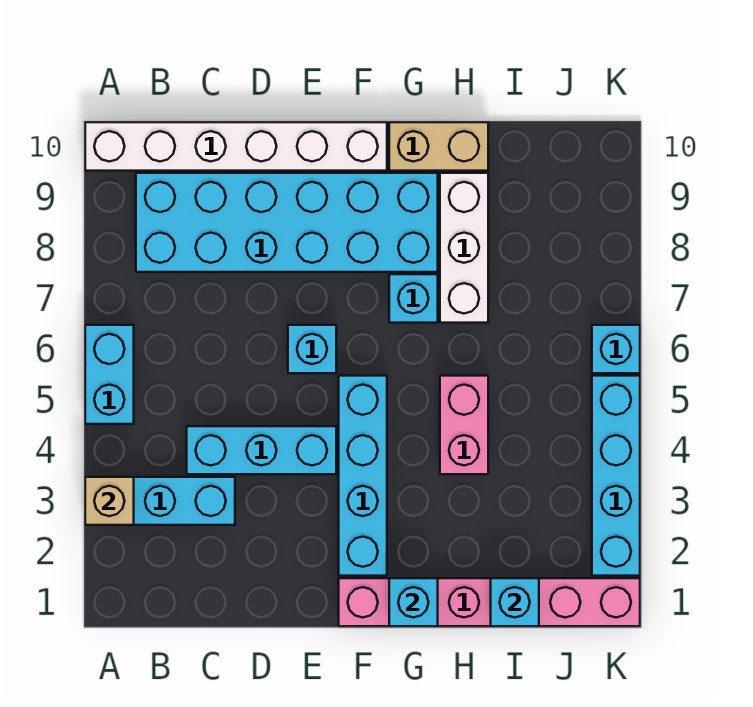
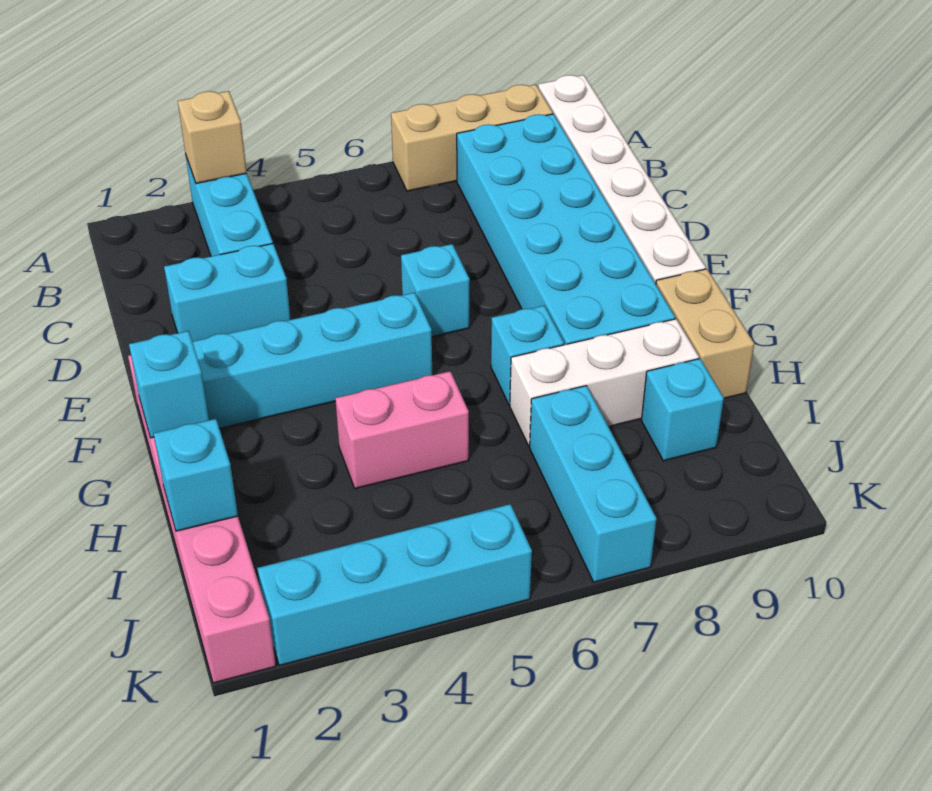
cyan 1x2 brick [85,325,134,424] -> cyan 1x2 brick moved to [164,244,291,342]
none -> tan 1x3 brick [391,85,553,191]
cyan 1x3 brick [187,426,336,474] -> cyan 1x3 brick moved to [530,386,657,582]
cyan 1x1 brick [592,325,640,373] -> cyan 1x1 brick moved to [641,359,724,461]

